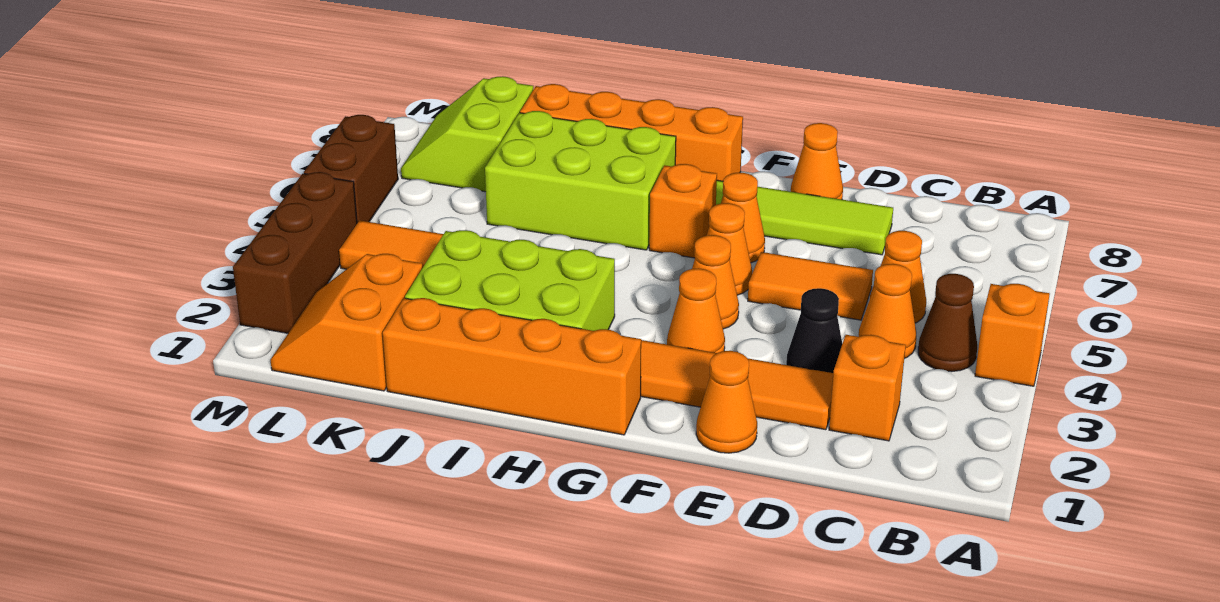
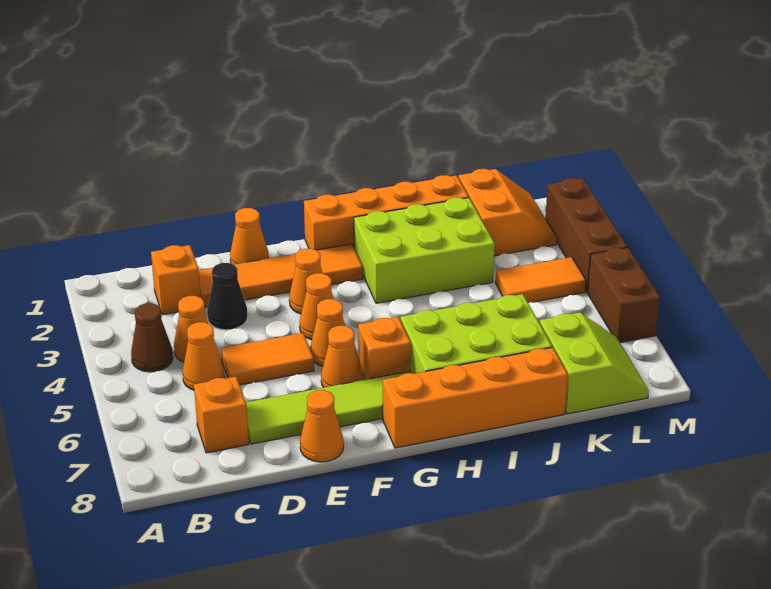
orange 1x1 brick [975,284,1050,386] -> orange 1x1 brick moved to [194,377,249,453]

